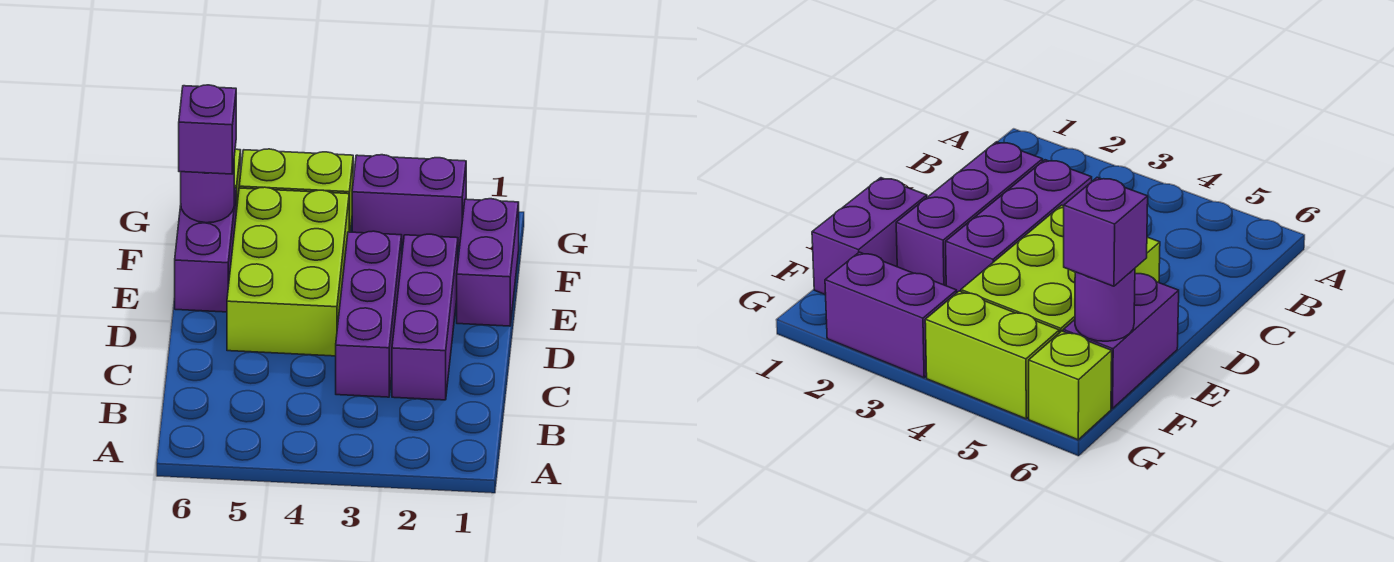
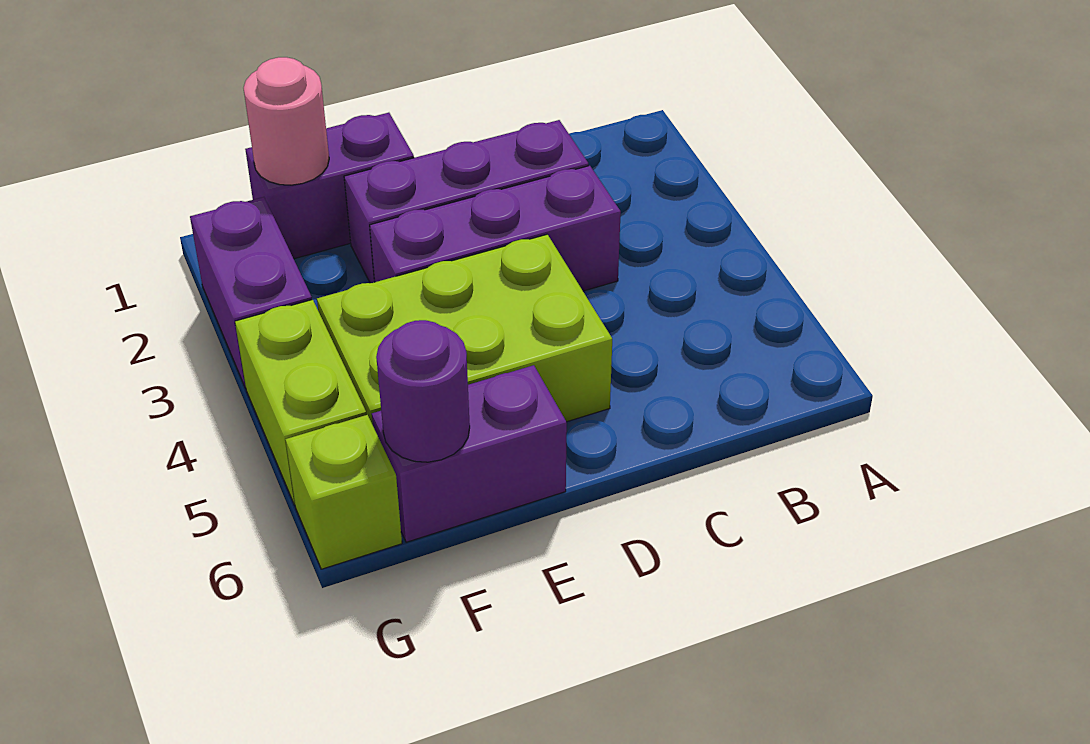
none -> pink 1x1 round brick [244,57,329,185]
purple 1x1 brick [179,85,236,174] -> none

